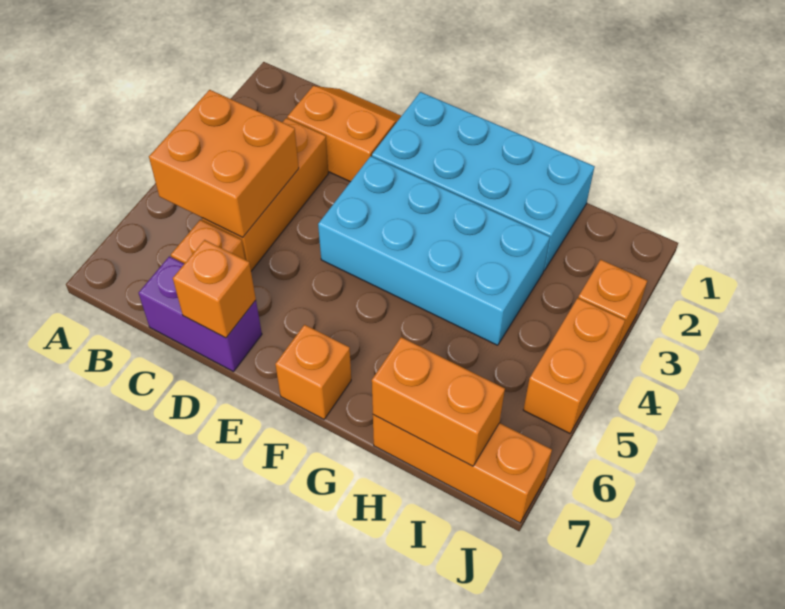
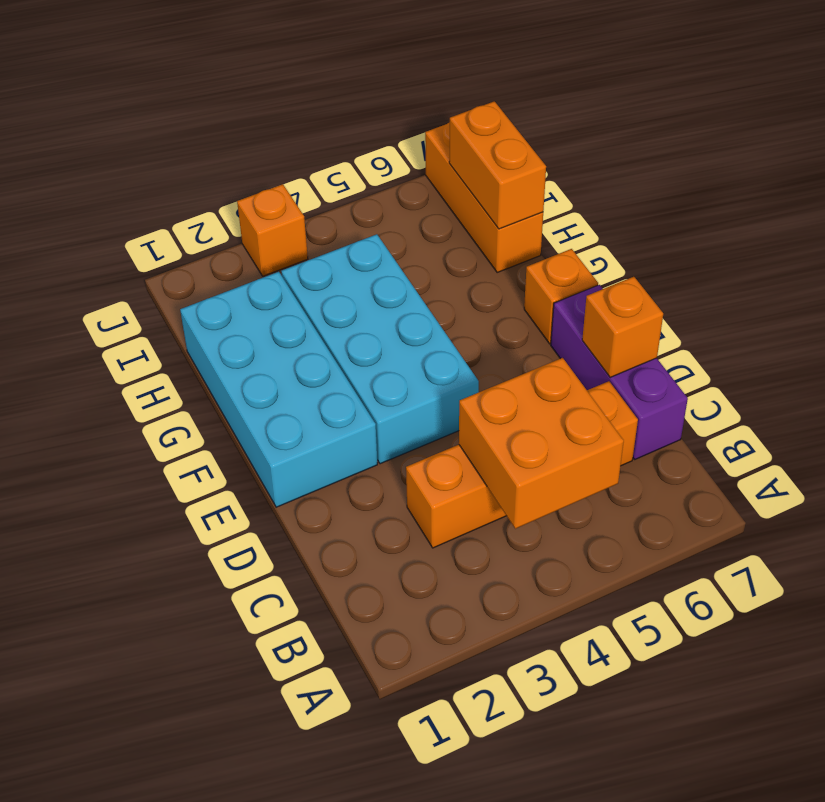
orange 2x2 slope [287,86,401,182] -> none
purple 1x2 brick [139,256,262,372] -> purple 1x3 brick [551,285,688,459]
orange 1x2 brick [523,298,625,433] -> none

